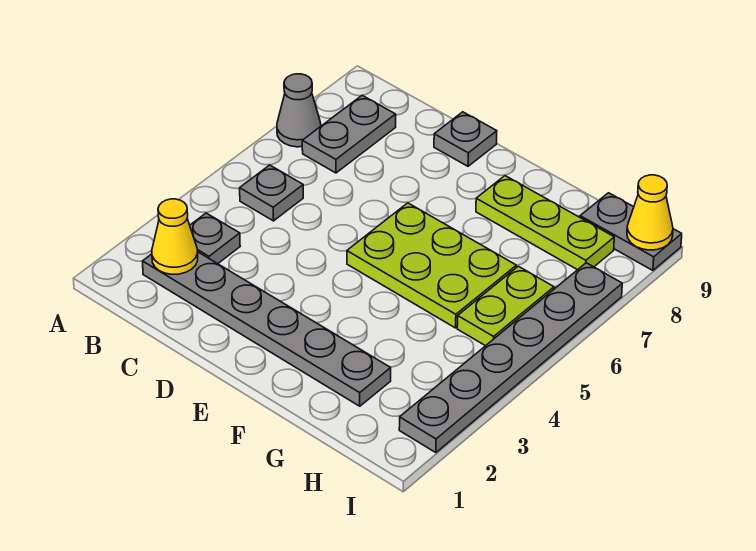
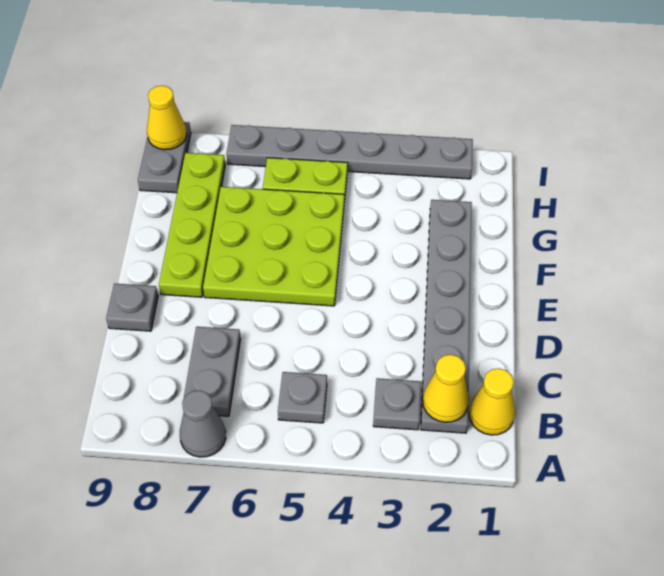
none -> yellow 1x1 cone [469,368,515,435]
grey 1x2 plate [302,95,396,173] -> grey 1x2 plate turned to [184,327,241,416]
lime 2x3 plate [347,203,516,328] -> lime 3x3 plate [203,187,344,306]
lime 1x3 plate [476,176,614,270] -> lime 1x4 plate [159,153,225,297]

